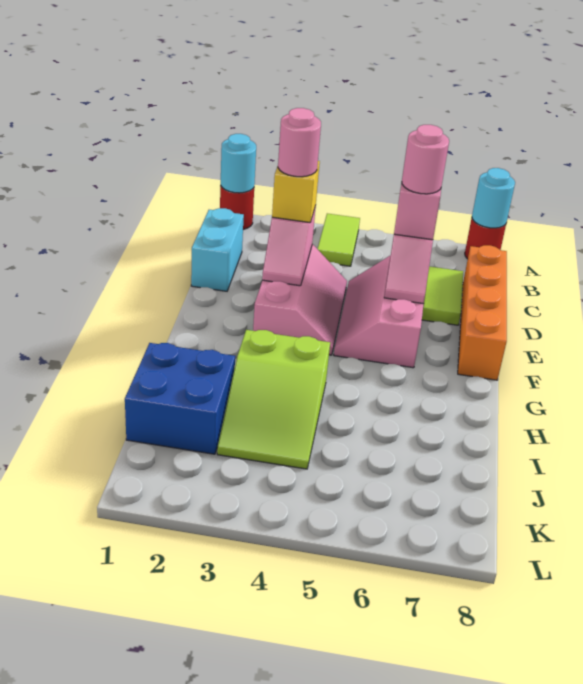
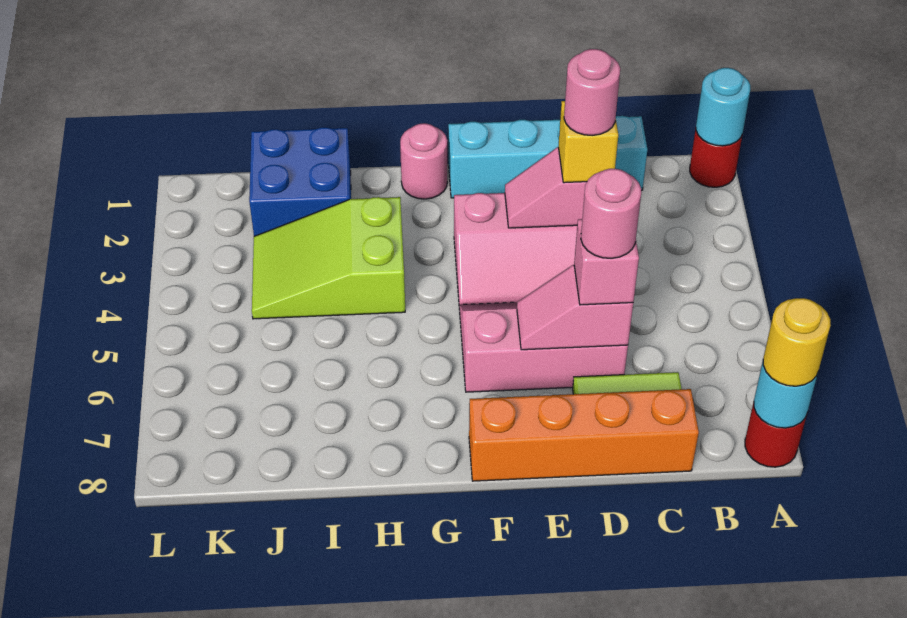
lime 1x2 tile [318,214,360,266] -> none
none -> yellow 1x1 round brick [763,298,831,386]
cyan 1x2 brick [191,208,244,291] -> cyan 1x4 brick [448,116,647,198]
none -> pink 1x1 round brick [400,123,447,199]

